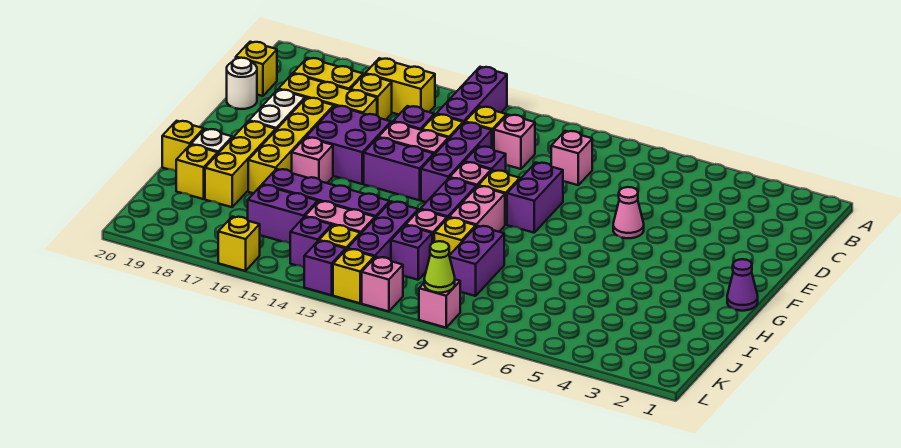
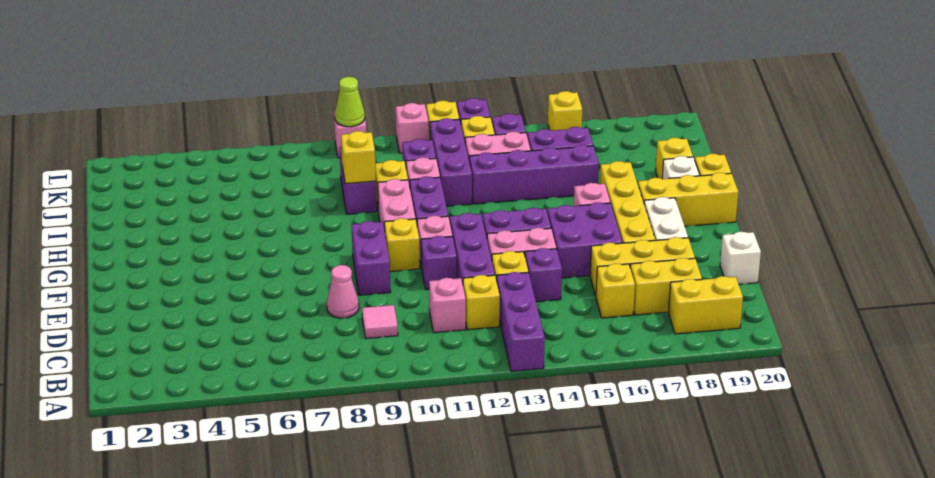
yellow 1x2 brick [365,58,435,115] -> yellow 1x2 brick moved to [668,276,743,334]
pink 1x1 brick [551,131,592,185] -> pink 1x1 tile [362,305,398,339]
yellow 1x1 brick [236,42,277,96] -> yellow 1x1 brick moved to [341,131,376,184]
white 1x1 round brick [227,58,257,109] -> white 1x1 brick [720,232,761,284]
pink 1x1 cone [613,187,644,238] -> pink 1x1 cone moved to [327,265,359,318]
purple 1x1 cone [727,259,758,311] -> none
yellow 1x3 brick [205,121,276,207] -> yellow 1x3 brick turned to [638,172,738,226]

